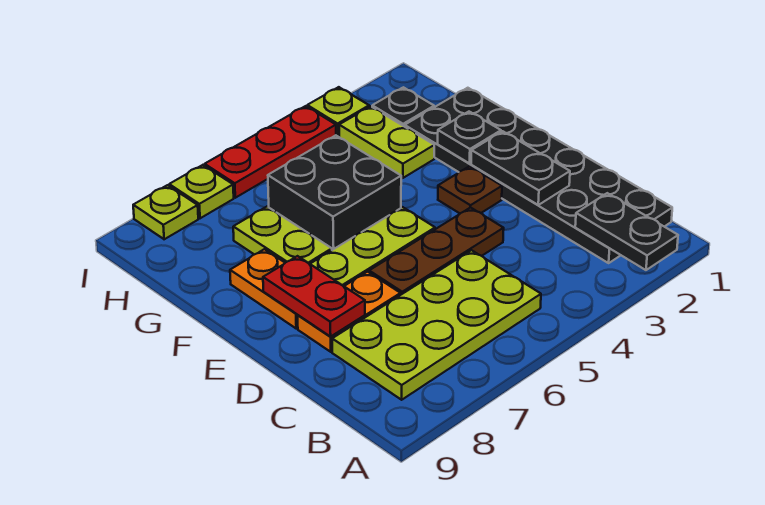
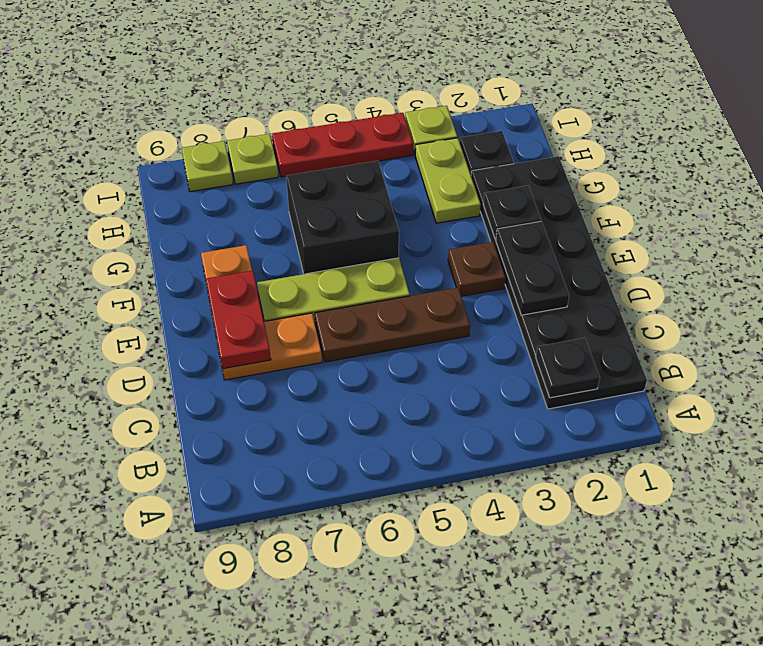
black 1x2 plate [575,193,678,270] -> black 1x1 plate [536,338,600,398]
lime 2x4 plate [332,250,541,400] -> none
lime 1x2 plate [233,207,332,264] -> none

